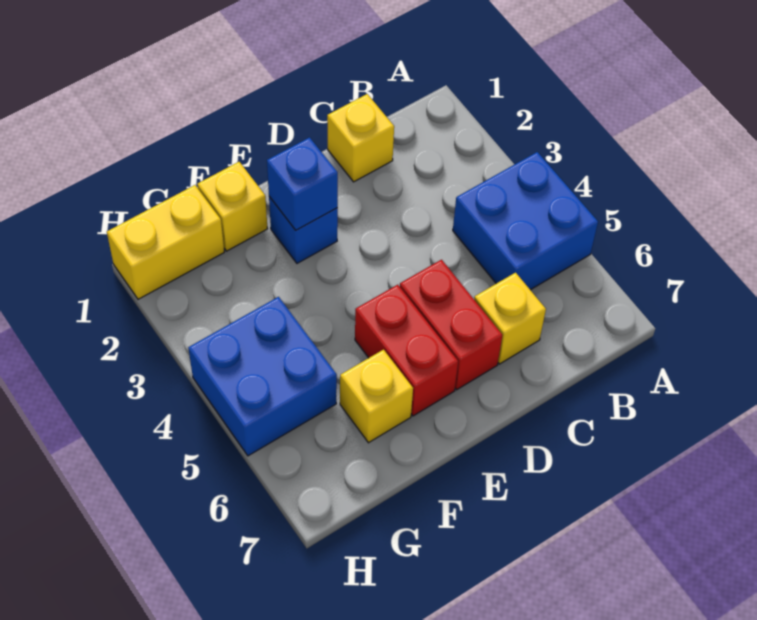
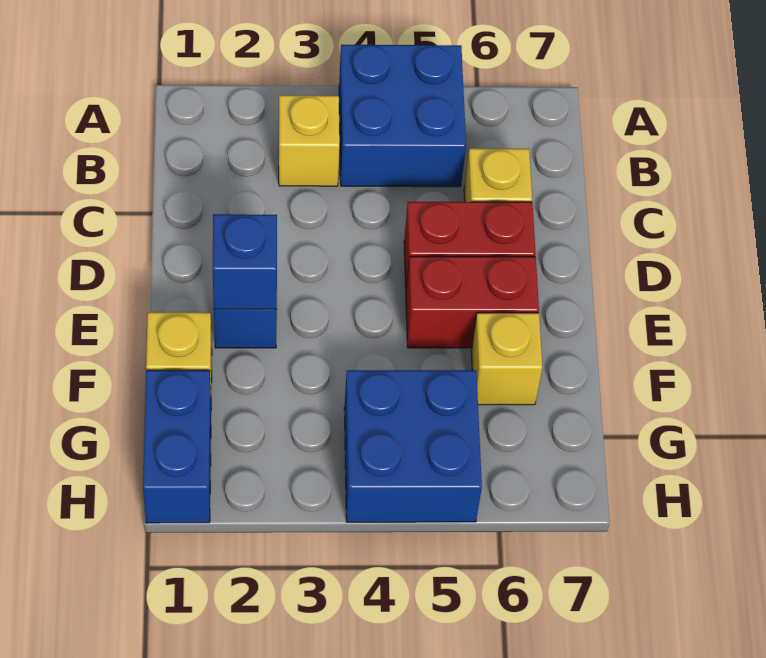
yellow 1x1 brick [327,94,394,182] -> yellow 1x1 brick moved to [279,95,340,186]
yellow 1x2 brick [107,185,224,299] -> blue 1x2 brick [143,370,211,523]

